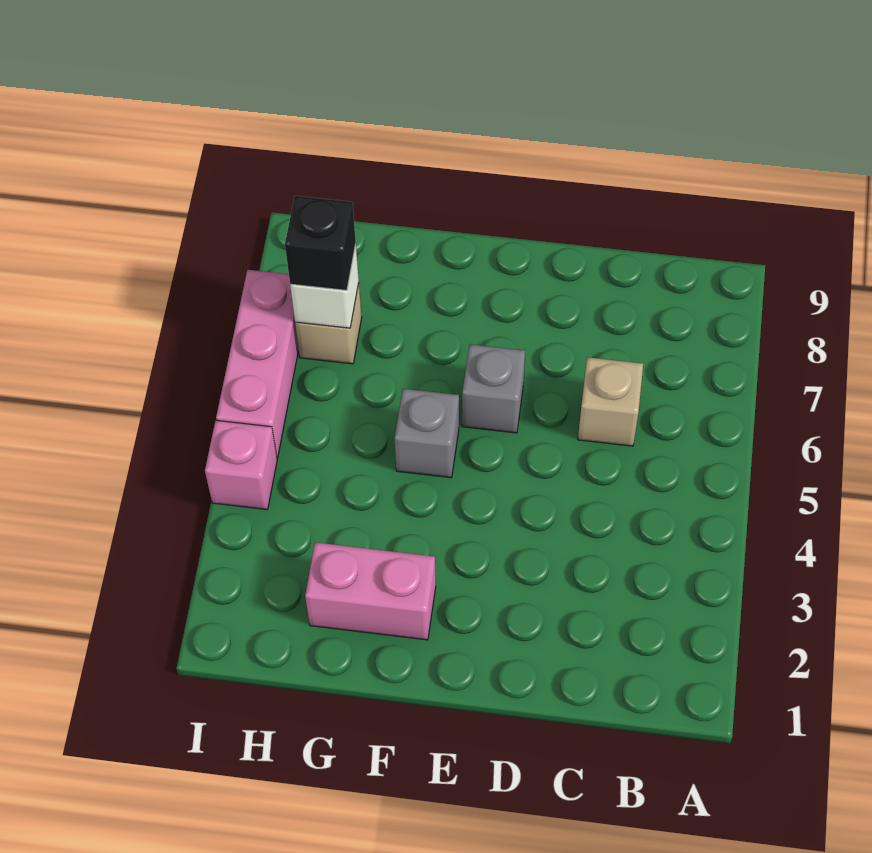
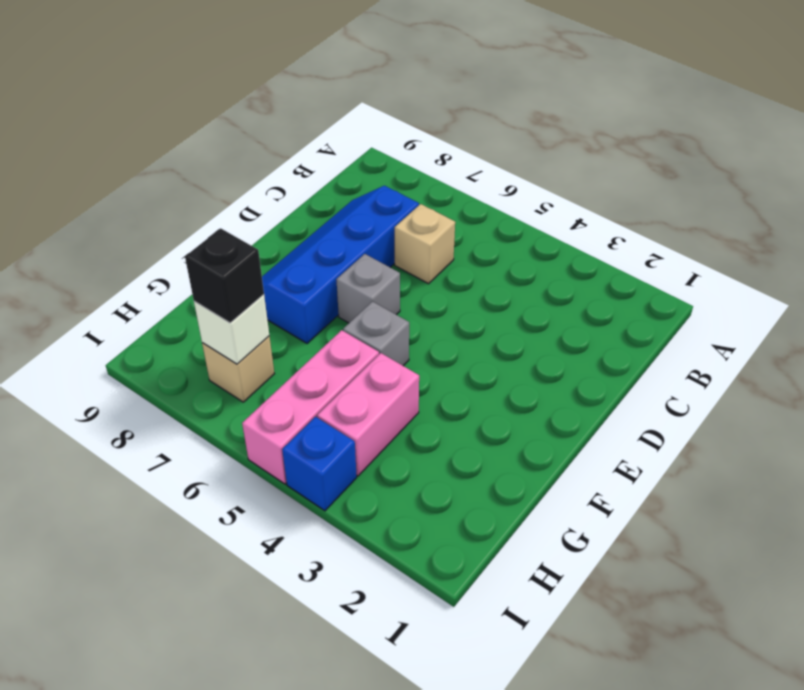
none -> blue 2x4 slope [262,186,419,344]
pink 1x2 brick [305,542,436,640] -> pink 1x2 brick moved to [317,353,419,476]
pink 1x1 brick [205,420,277,510] -> blue 1x1 brick [282,417,357,511]
pink 1x3 brick [216,270,299,458] -> pink 1x3 brick turned to [242,330,379,484]

